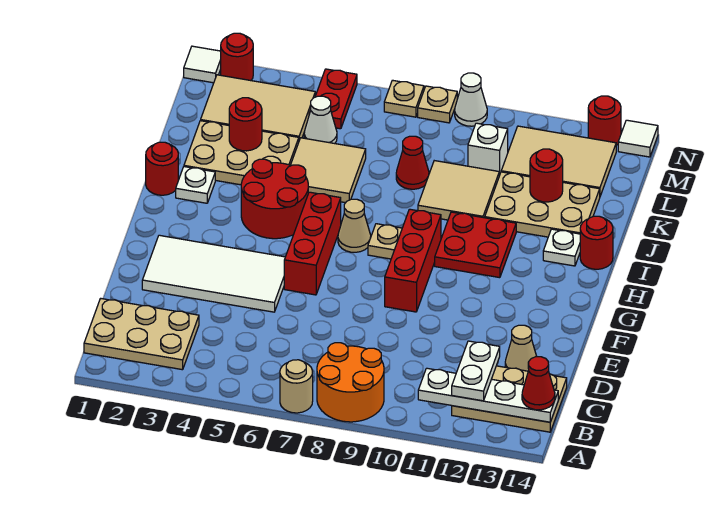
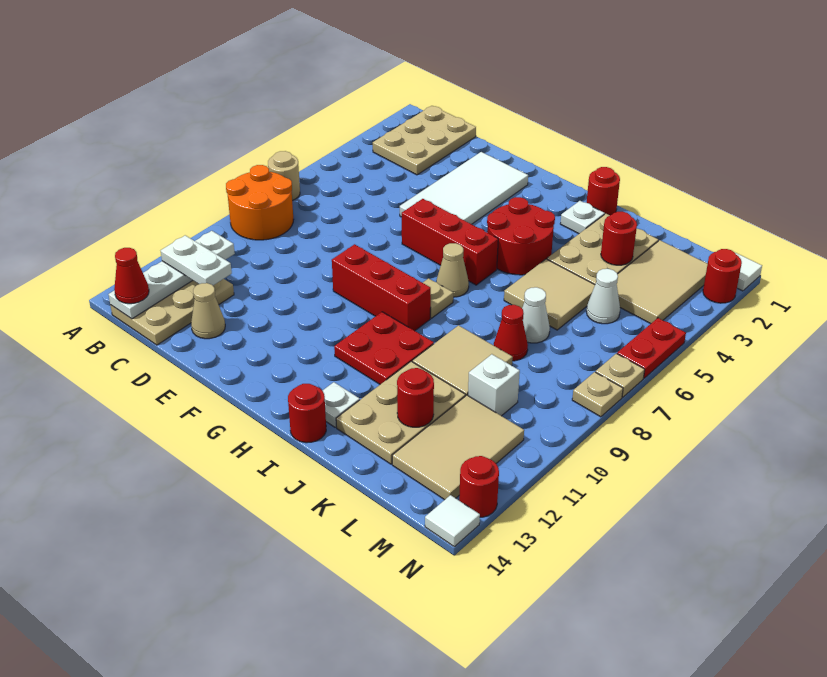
red 1x2 plate [310,69,357,129] -> red 1x2 plate turned to [617,318,686,378]
white 1x1 cone [455,73,487,126] -> white 1x1 cone moved to [522,287,550,343]

